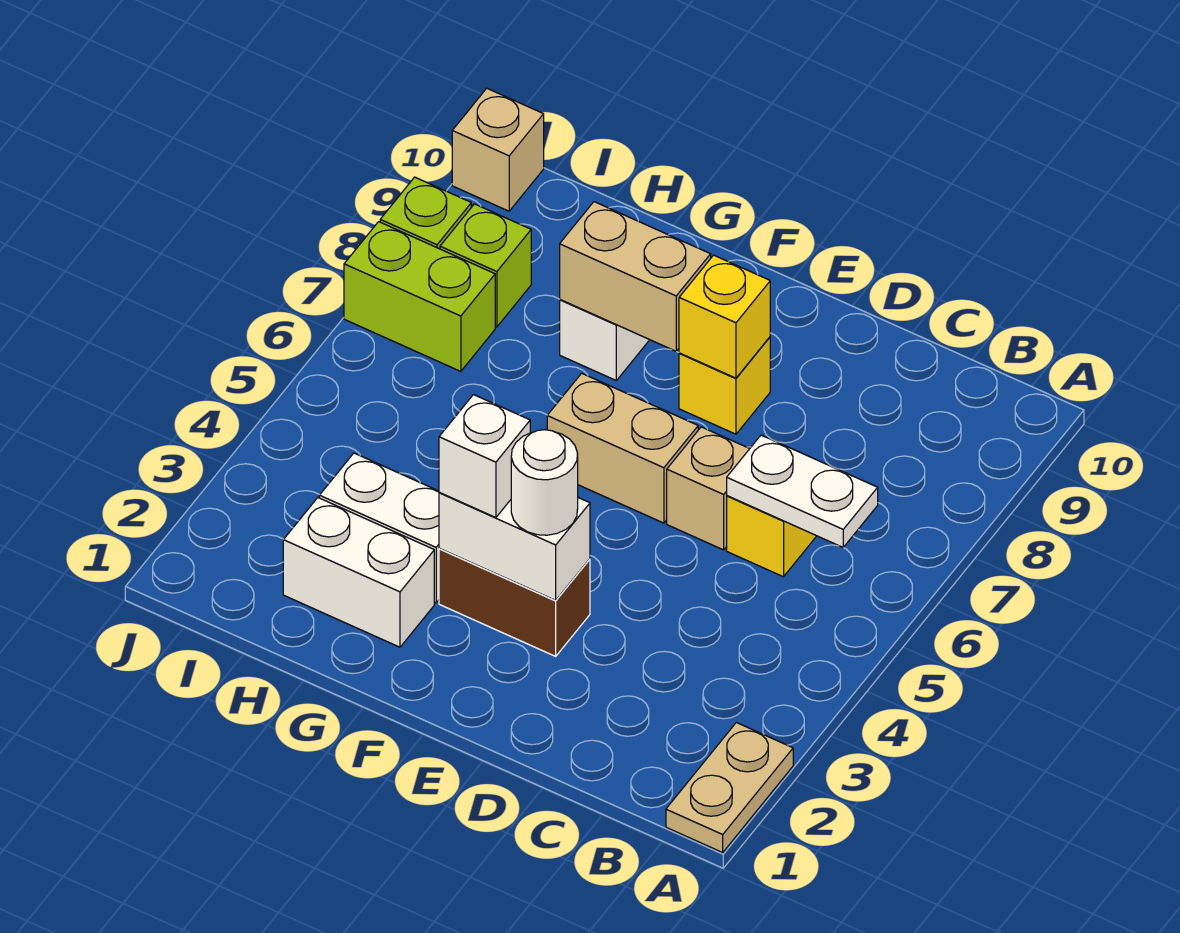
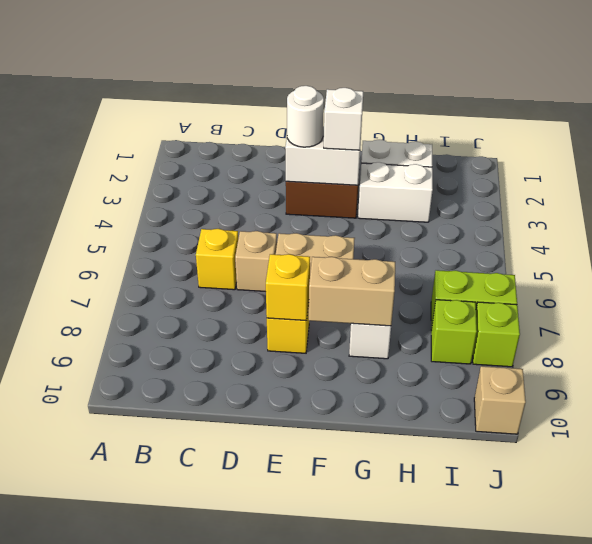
tan 1x2 plate [666,722,793,853] -> none
white 1x2 plate [727,435,878,547] -> none

